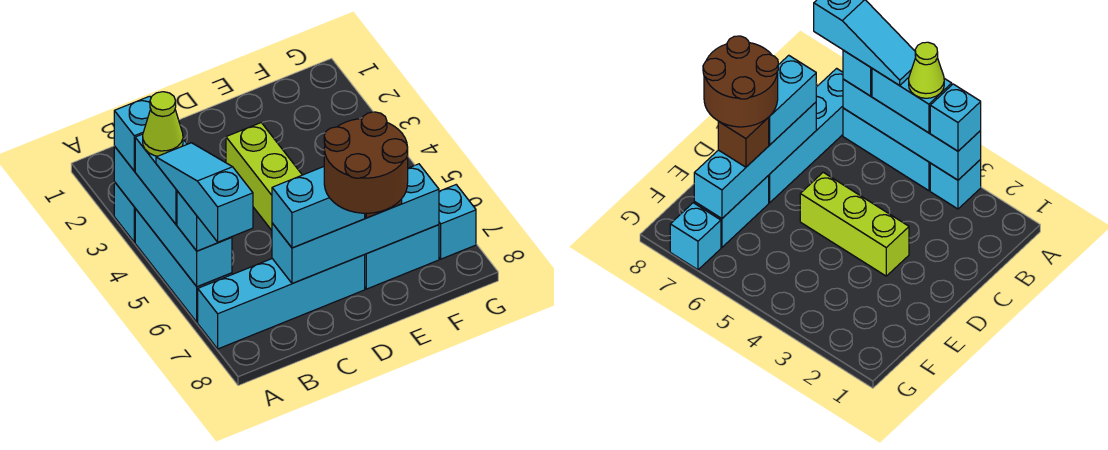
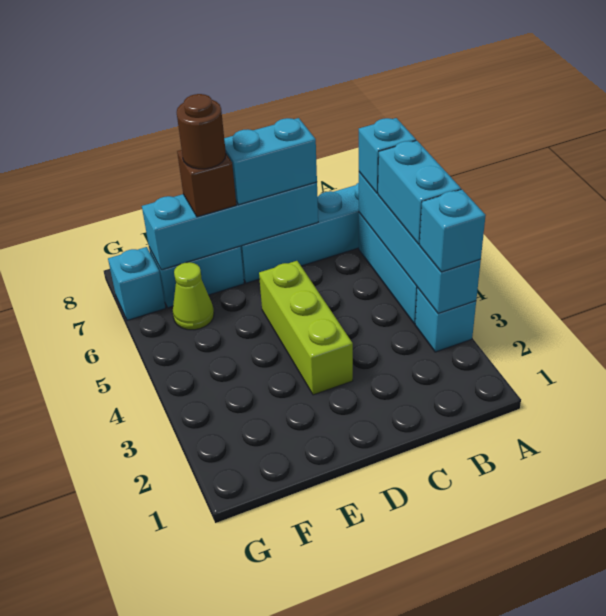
lime 1x1 cone [143,92,183,156] -> lime 1x1 cone moved to [173,262,214,330]
cyan 1x3 slope [156,143,253,242] -> none
brown 2x2 round brick [324,112,408,213] -> brown 1x1 round brick [177,94,226,169]

